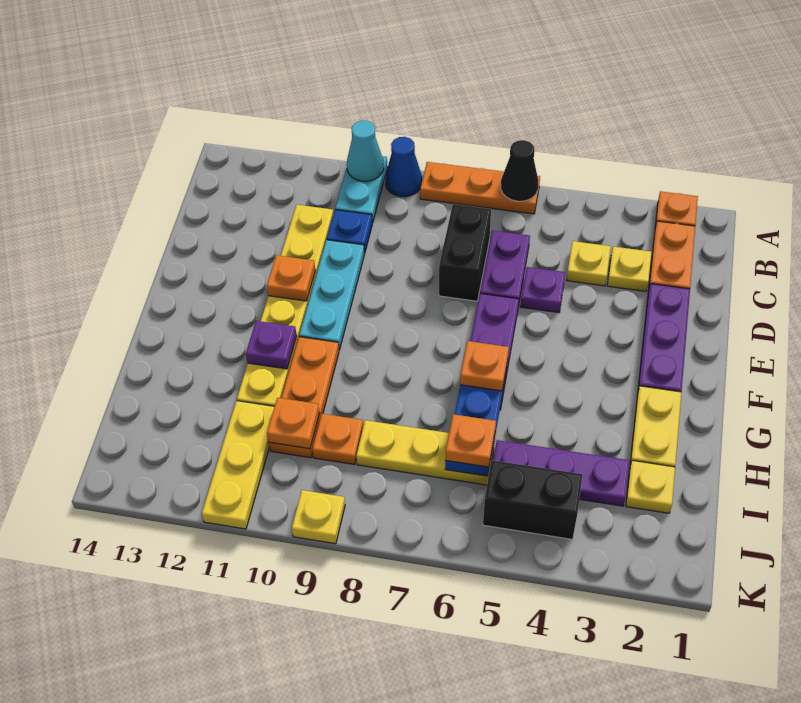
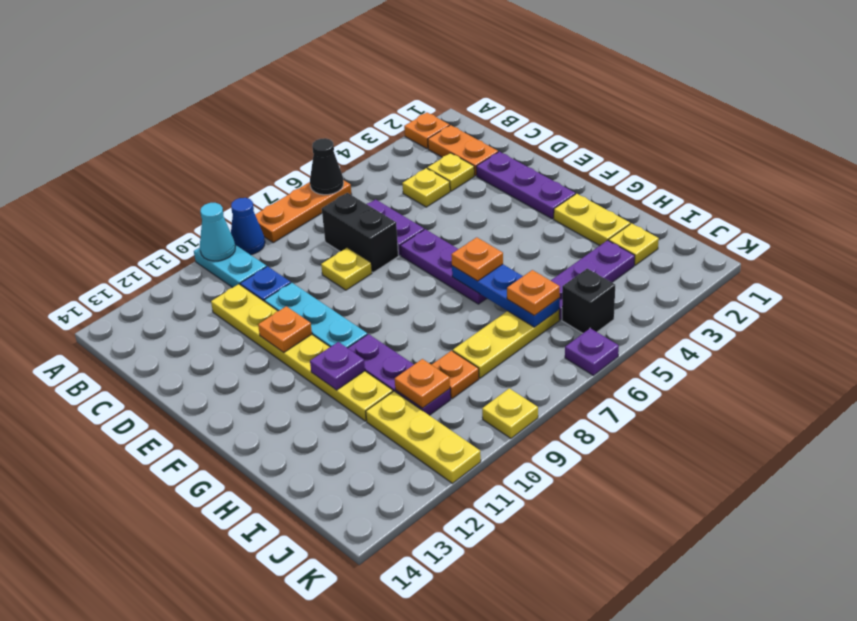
purple 1x1 plate [520,267,565,313] -> purple 1x1 plate moved to [565,328,619,375]
none -> yellow 1x1 plate [321,248,372,290]
orange 1x3 plate [269,337,339,458] -> purple 1x3 plate [348,334,451,415]
black 1x2 brick [483,460,582,539] -> black 1x1 brick [562,269,615,333]

